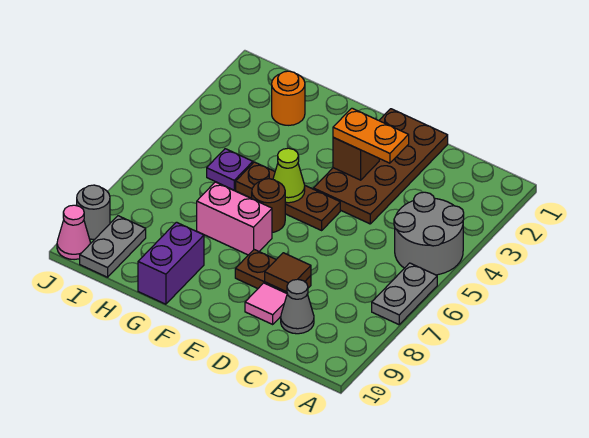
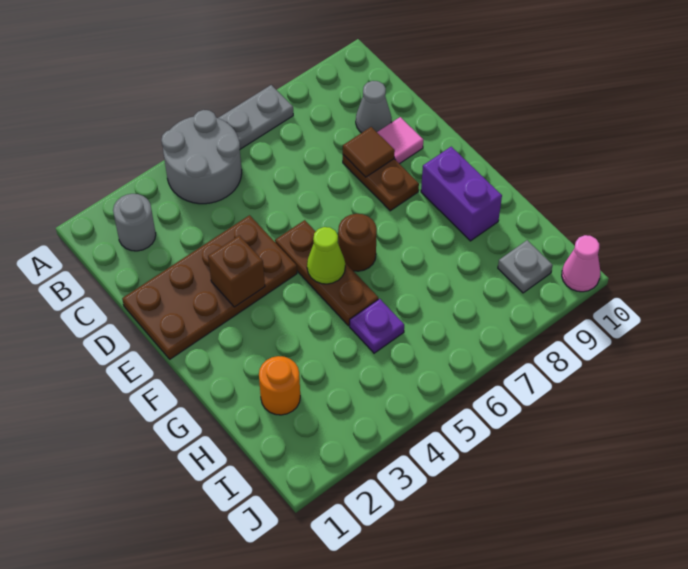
orange 1x2 plate [333,108,409,163] -> none
pink 1x2 brick [197,182,272,255] -> none
purple 1x2 brick [138,222,204,304] -> purple 1x2 brick turned to [421,147,502,241]
grey 1x2 plate [80,216,146,277] -> grey 1x1 plate [498,240,553,293]
grey 1x1 round brick [77,185,110,239] -> grey 1x1 round brick moved to [113,194,156,251]

